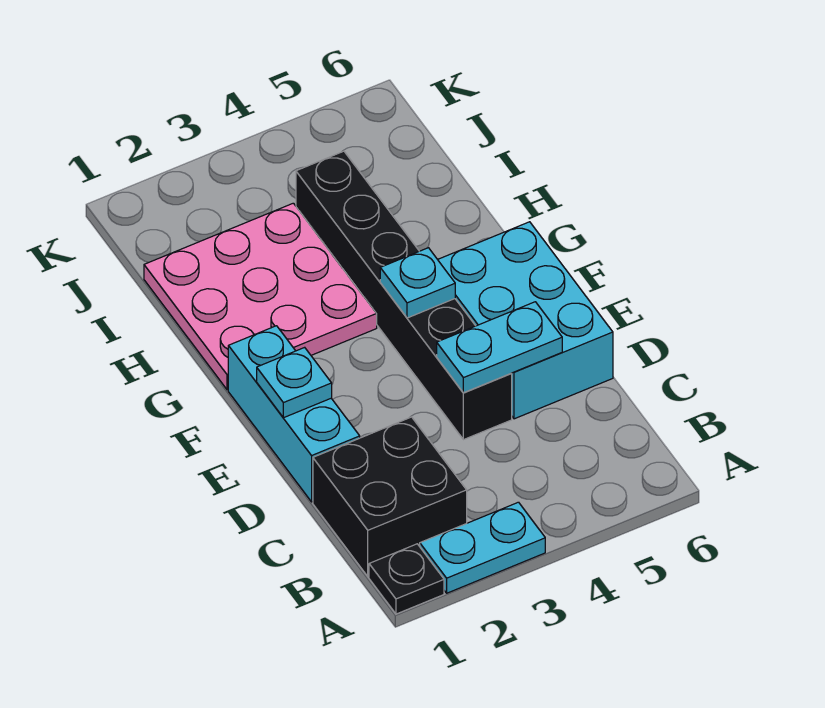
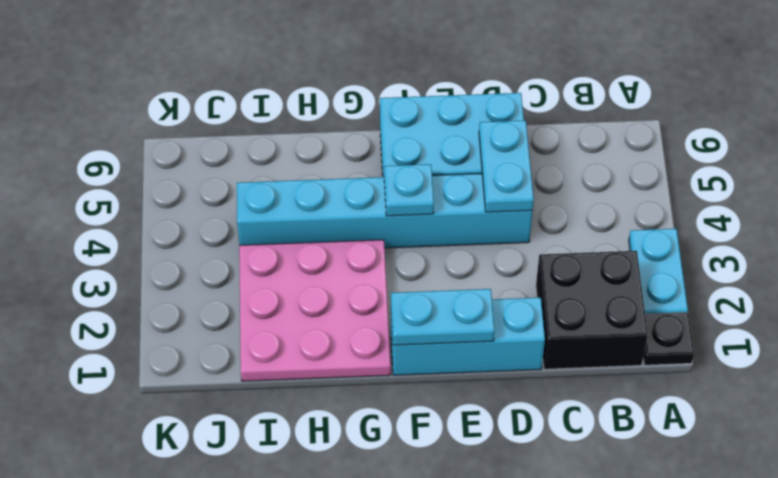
black 1x6 brick [296,151,512,440] -> cyan 1x6 brick [237,174,533,248]
cyan 1x1 plate [257,347,332,418] -> cyan 1x2 plate [391,289,494,345]

